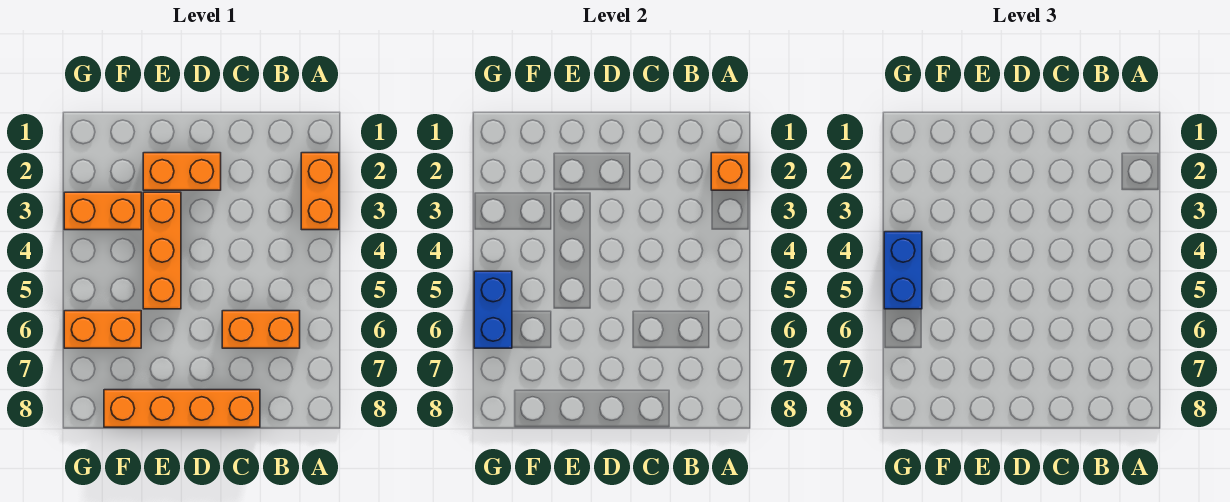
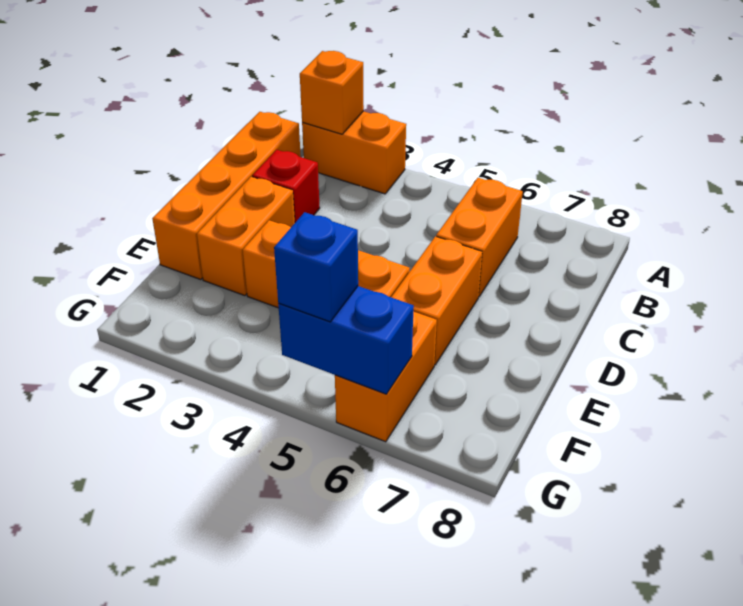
none -> red 1x1 brick [252,150,320,222]
orange 1x4 brick [104,390,260,427] -> orange 1x4 brick moved to [152,112,301,280]
orange 1x2 brick [64,192,141,230] -> orange 1x2 brick moved to [391,236,482,365]
blue 1x2 brick [884,232,922,309] -> blue 1x1 brick [274,212,358,322]

